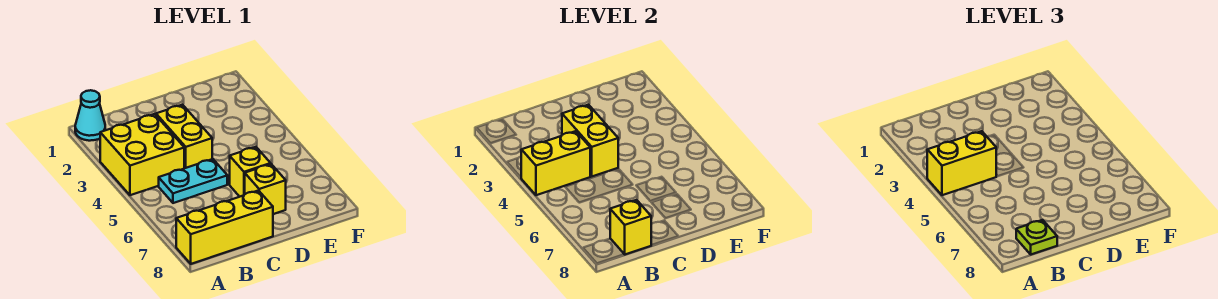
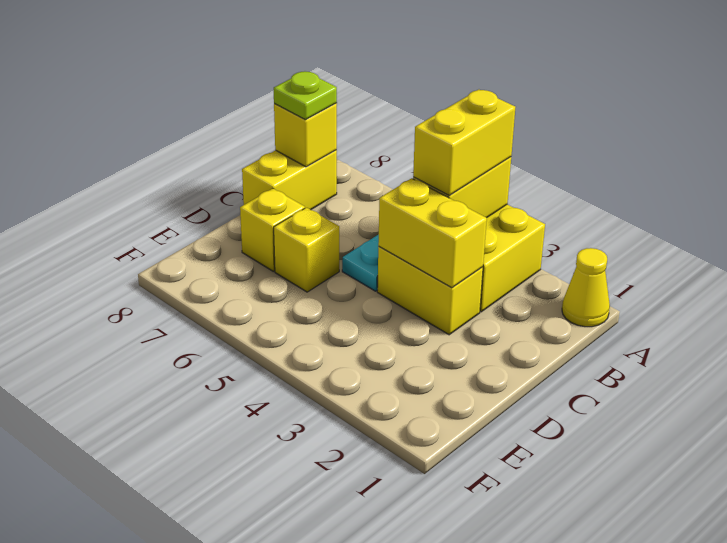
cyan 1x1 cone [75,90,105,141] -> yellow 1x1 cone [562,248,610,327]
yellow 1x3 brick [176,191,273,264] -> yellow 1x2 brick [242,150,337,210]

